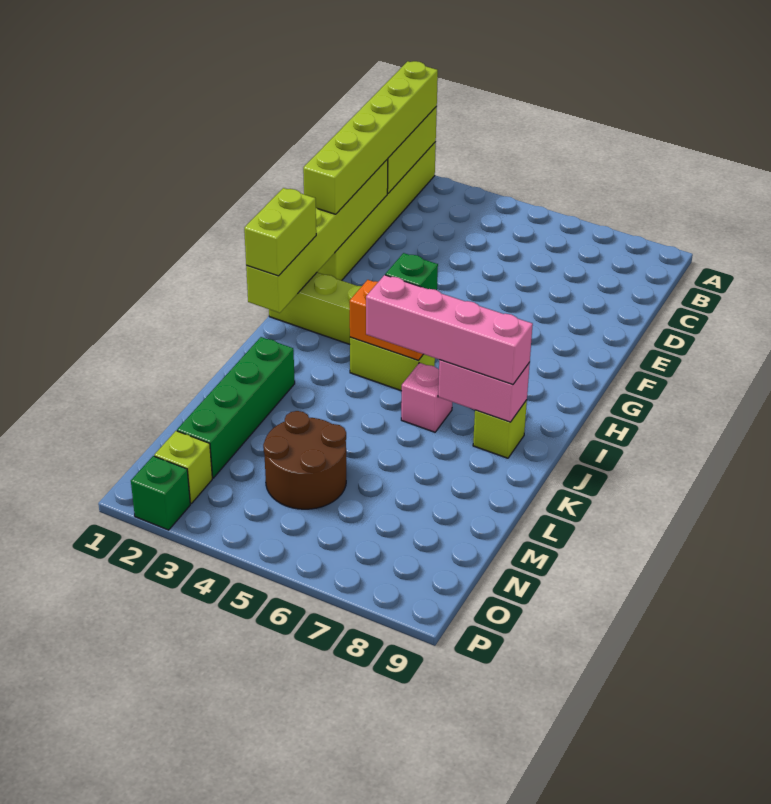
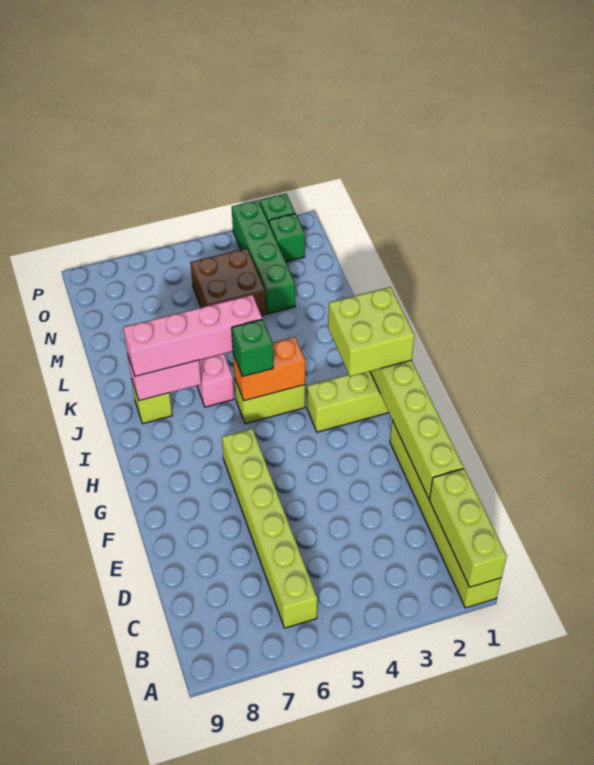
lime 1x6 brick [303,61,438,214] -> lime 1x6 brick moved to [222,429,317,628]
lime 1x2 brick [244,188,316,276] -> lime 2x2 brick [328,287,414,377]
green 1x4 brick [177,337,295,478] -> green 1x4 brick moved to [232,200,295,314]
brown 2x2 round brick [263,411,346,509] -> brown 2x2 brick [191,248,266,316]
lime 1x1 brick [154,431,212,503] -> green 1x1 brick [269,214,305,262]

